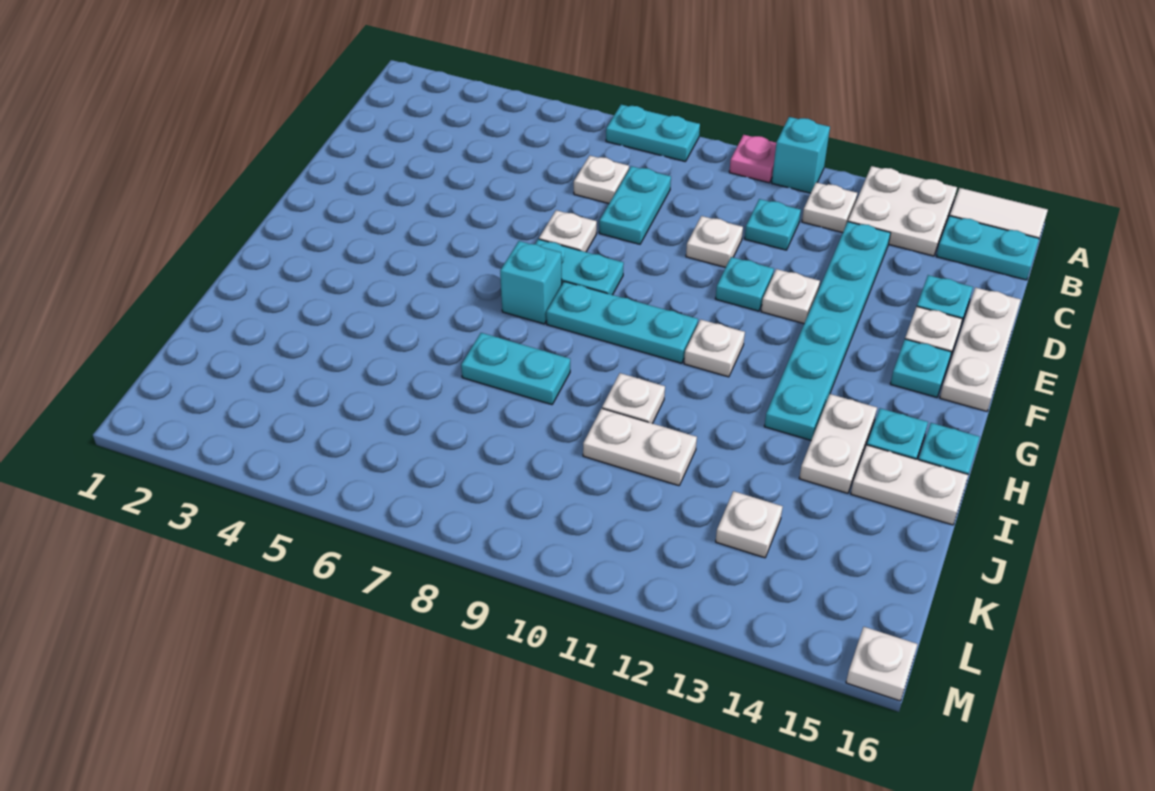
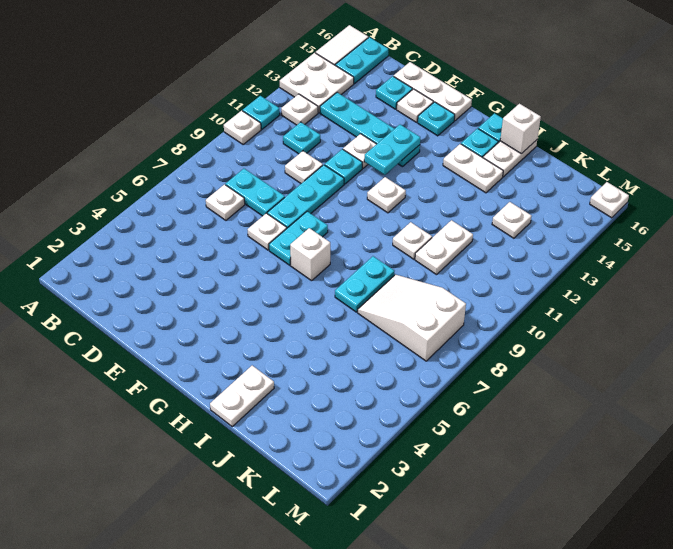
cyan 1x2 plate [606,105,700,162] -> cyan 1x2 plate moved to [364,125,420,175]
pink 1x1 plate [729,135,776,183] -> white 1x1 plate [224,111,261,145]
cyan 1x1 brick [772,117,830,193] -> cyan 1x1 plate [243,96,280,129]
cyan 1x6 plate [764,222,890,440] -> cyan 1x4 plate [320,92,420,167]
cyan 1x1 brick [500,241,562,324] -> white 1x1 brick [290,228,330,281]
cyan 1x3 plate [546,282,698,363] -> cyan 1x3 plate moved to [267,165,344,228]
none -> white 1x2 plate [210,366,274,426]
none -> white 1x1 brick [500,104,541,154]
none -> white 2x3 slope [358,275,466,361]

